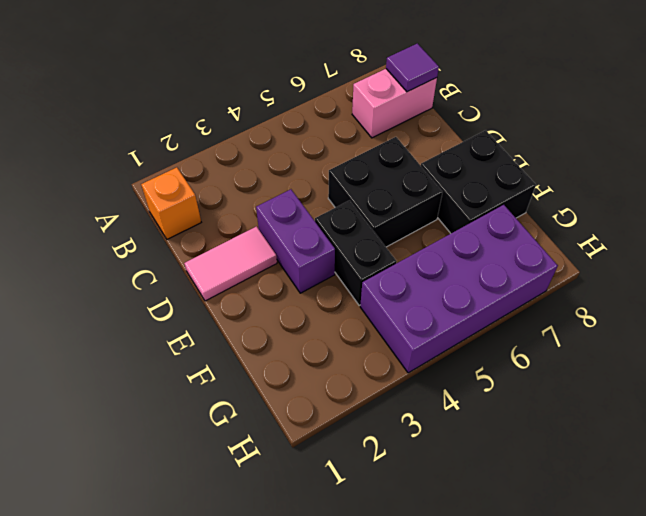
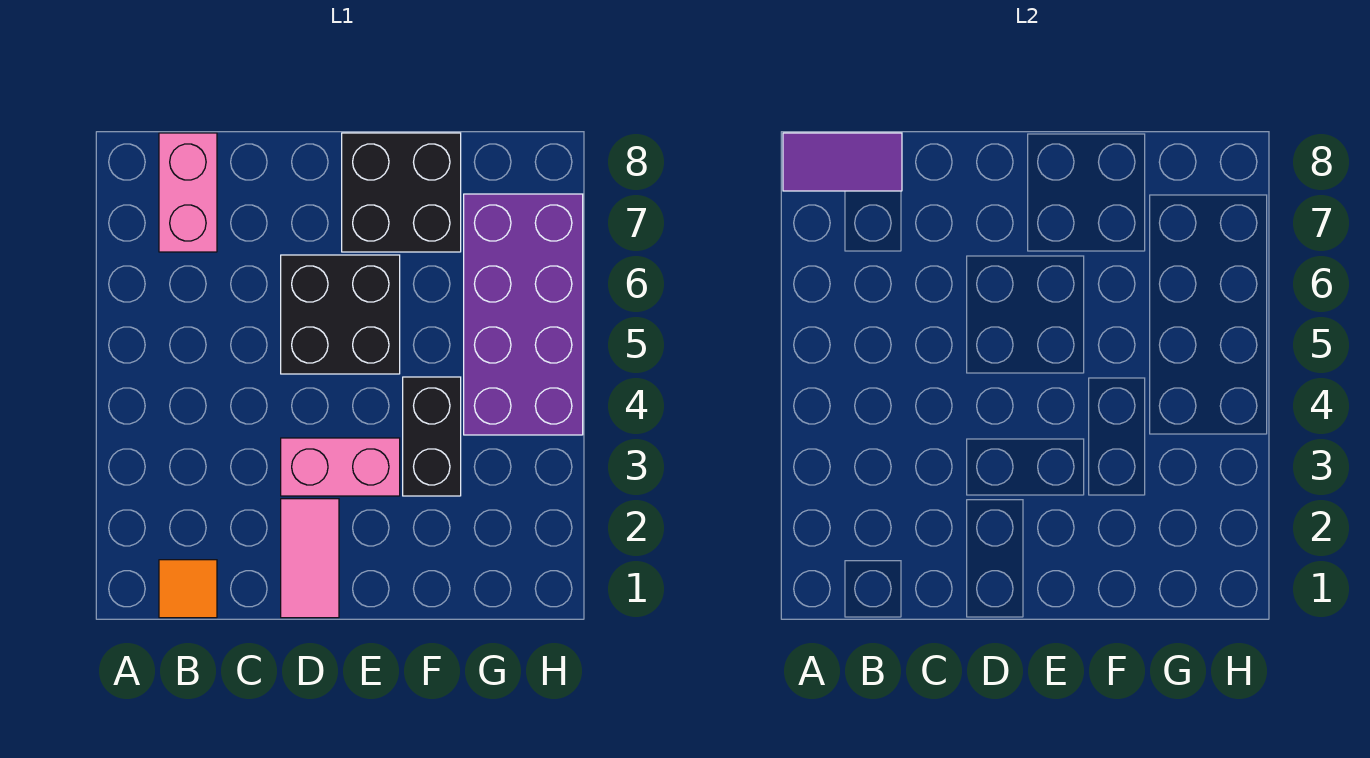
orange 1x1 brick [141,167,201,239] -> orange 1x1 tile [159,560,217,618]
purple 1x1 tile [386,43,439,92] -> purple 1x2 tile [783,133,902,191]
purple 1x2 brick [256,189,335,293] -> pink 1x2 brick [281,438,400,496]
black 1x2 brick [315,201,397,305] -> black 1x2 brick turned to [403,377,461,496]

